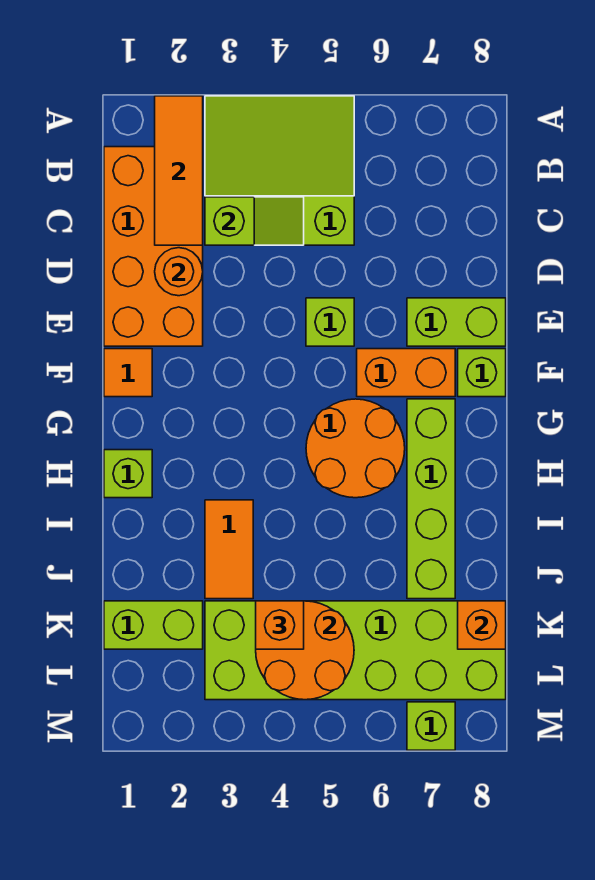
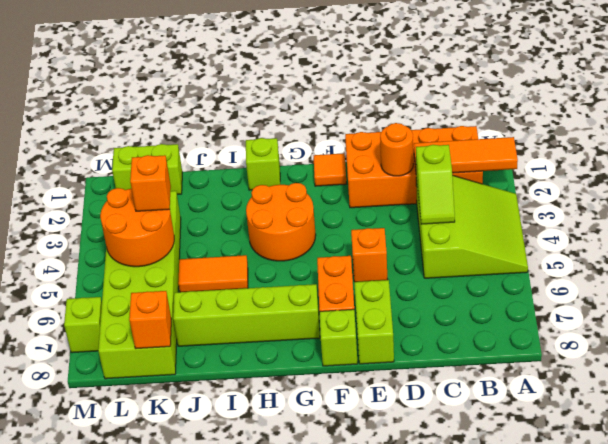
lime 1x1 brick [306,298,354,346] -> orange 1x1 brick [351,228,388,282]
orange 2x2 round brick [306,399,405,498] -> orange 2x2 round brick moved to [246,183,316,261]
orange 1x2 tile [205,500,253,599] -> orange 1x2 tile moved to [178,255,248,292]
lime 1x2 brick [104,601,203,649] -> lime 1x2 brick turned to [112,144,182,194]

